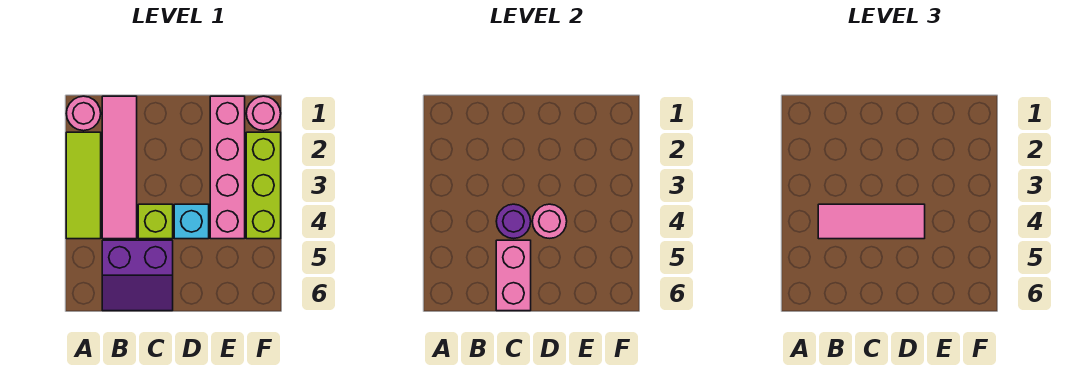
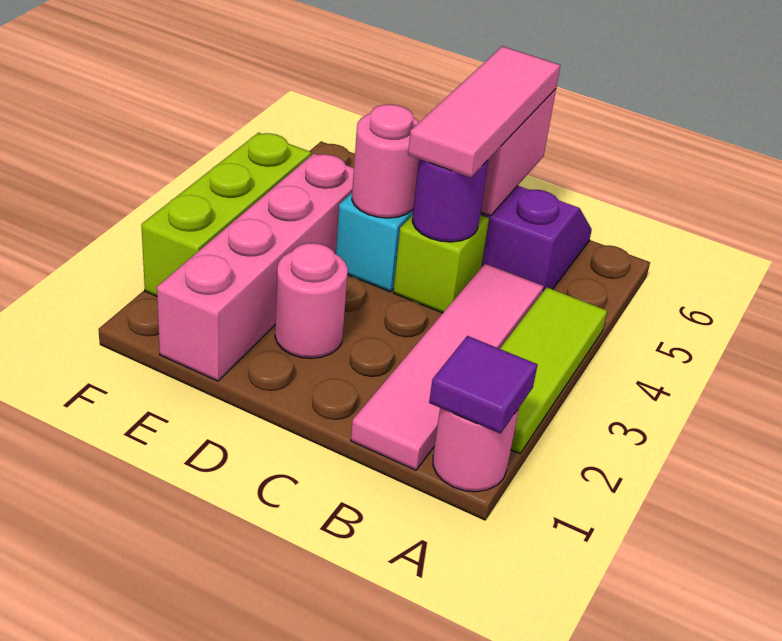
none -> purple 1x1 tile [429,336,538,434]
pink 1x3 tile [818,204,925,239] -> pink 1x3 tile turned to [408,46,561,178]
pink 1x1 round brick [246,96,281,131] -> pink 1x1 round brick moved to [275,243,348,359]

